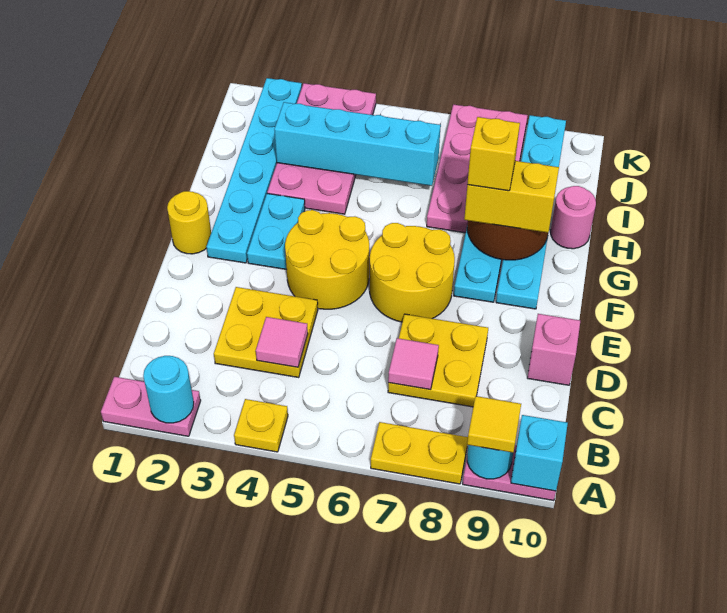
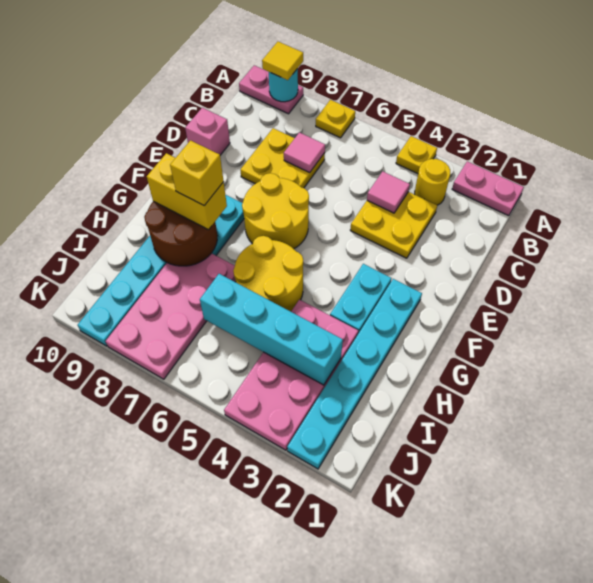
cyan 1x1 round brick [143,356,194,423] -> none
yellow 1x2 plate [371,422,468,484] -> yellow 1x1 plate [316,100,355,138]
cyan 1x1 brick [511,415,568,491] -> none
yellow 2x2 round brick [285,210,369,309] -> yellow 2x2 round brick moved to [233,236,303,312]
yellow 1x1 round brick [167,191,211,254] -> yellow 1x1 round brick moved to [415,159,450,205]
pink 1x1 round brick [551,186,596,249] -> none

